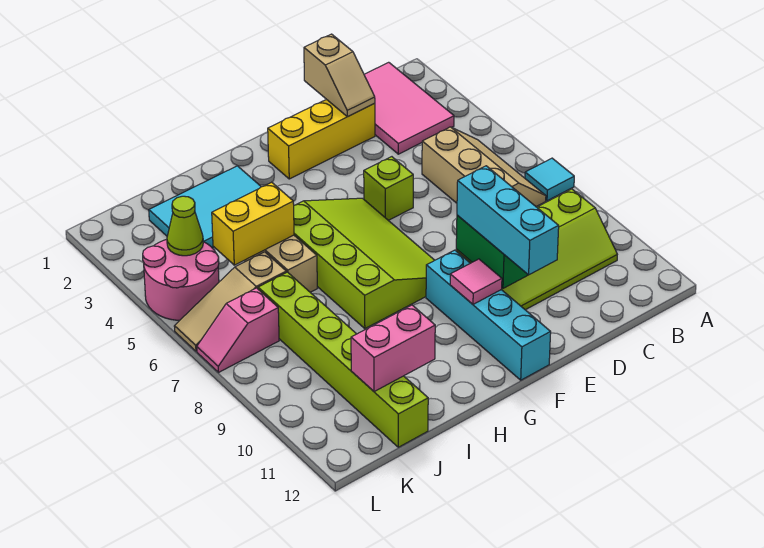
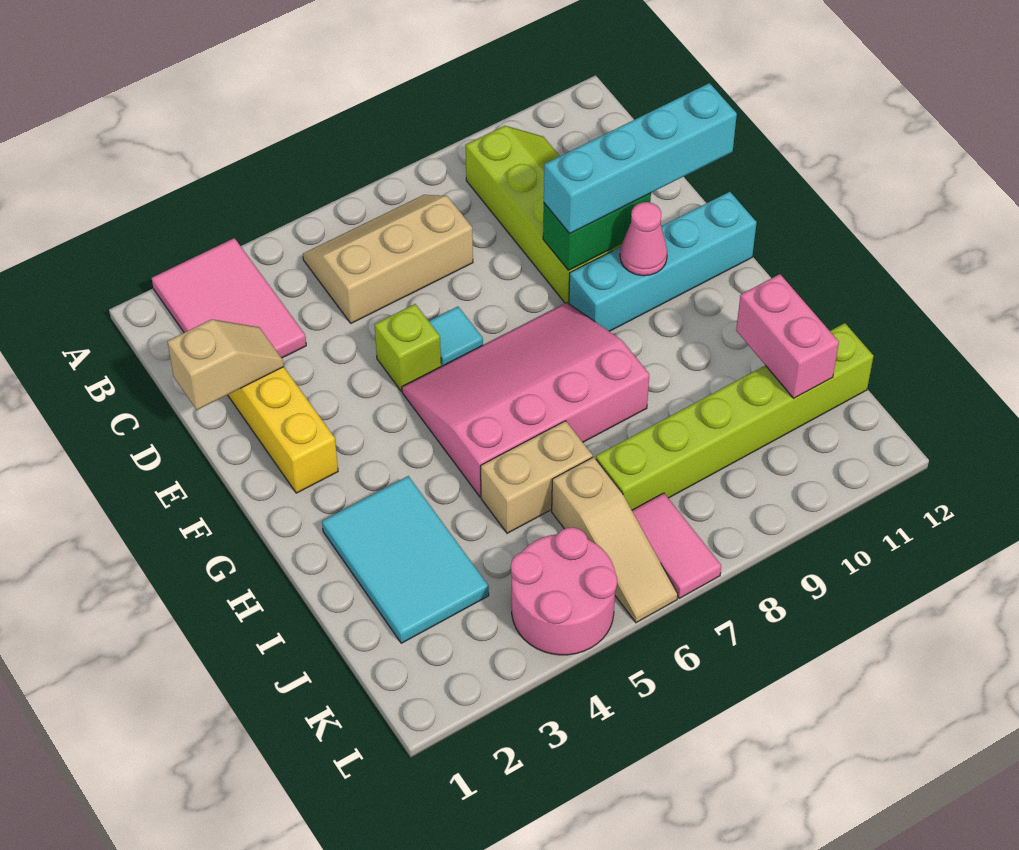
cyan 1x1 tile [525,158,574,201] -> cyan 1x1 tile moved to [429,307,483,366]
pink 2x3 tile [364,62,454,154] -> pink 2x3 tile turned to [152,238,306,358]
cyan 1x3 brick [457,166,559,275] -> cyan 1x4 brick [544,83,737,233]
lime 3x4 slope [294,198,435,329] -> pink 3x4 slope [402,303,649,497]
pink 1x1 tile [450,259,502,304] -> pink 1x1 cone [620,202,667,276]
yellow 1x2 brick [212,182,294,265] -> none
lime 1x1 cone [167,196,203,256] -> none
pink 1x2 slope [197,288,279,372] -> pink 1x2 tile [632,493,721,598]

